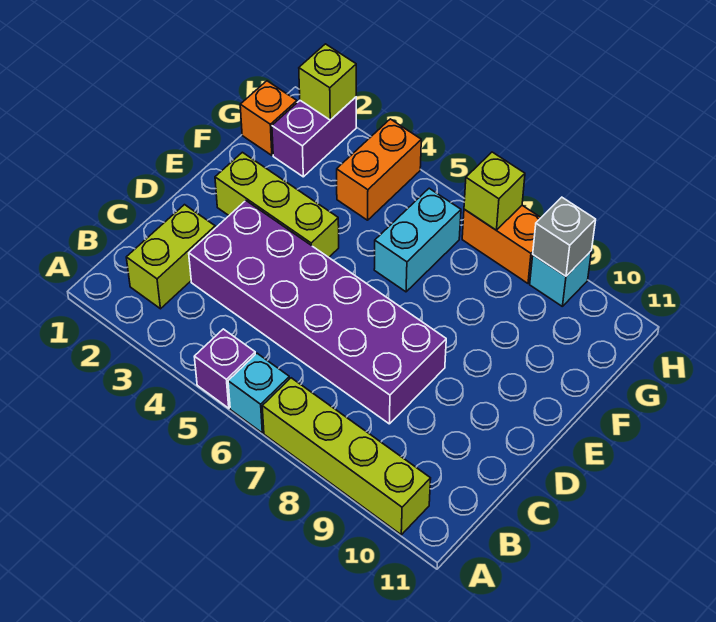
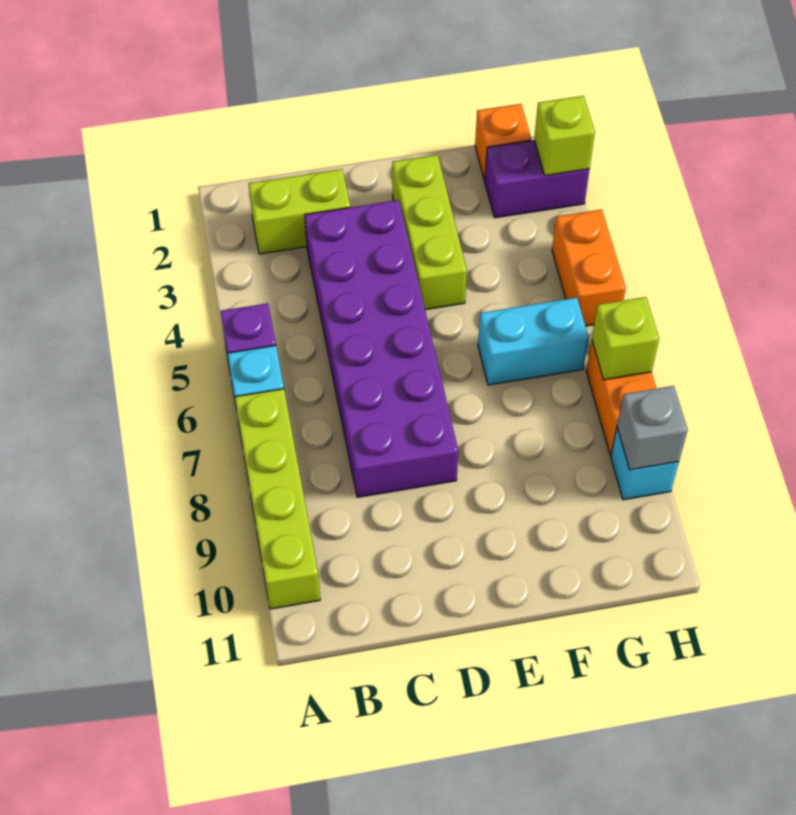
orange 1x2 brick [337,119,421,220] -> orange 1x2 brick turned to [552,210,626,326]

